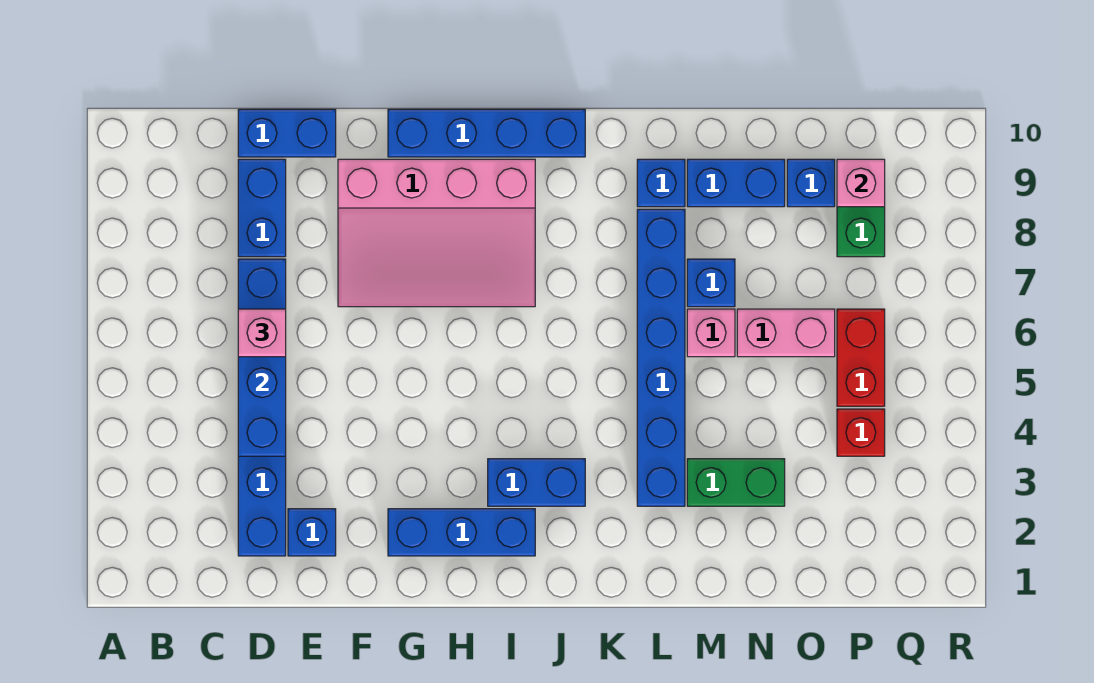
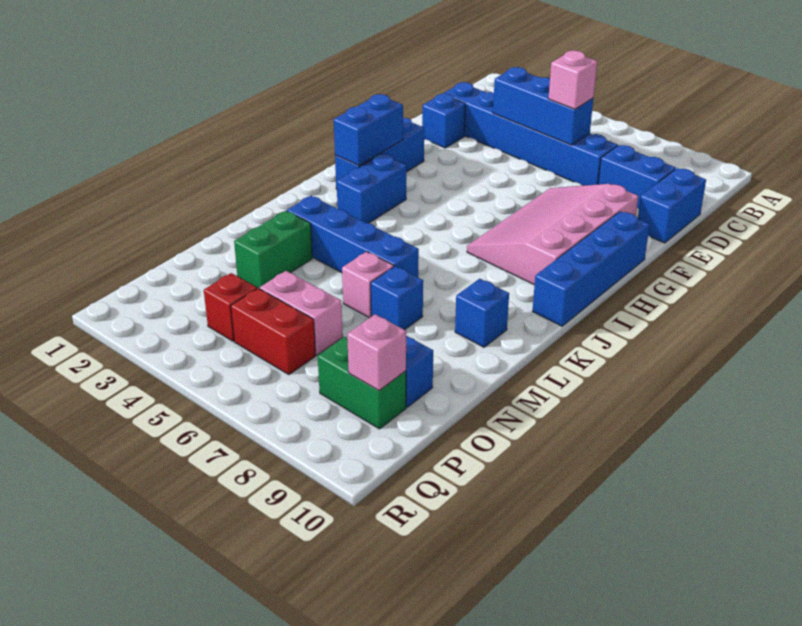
blue 1x6 brick [637,209,685,506] -> blue 1x4 brick [287,196,419,277]
blue 1x2 brick [687,159,785,207] -> blue 1x2 brick moved to [334,94,403,166]
pink 1x2 brick [737,309,835,357] -> pink 1x2 brick turned to [260,271,343,355]

